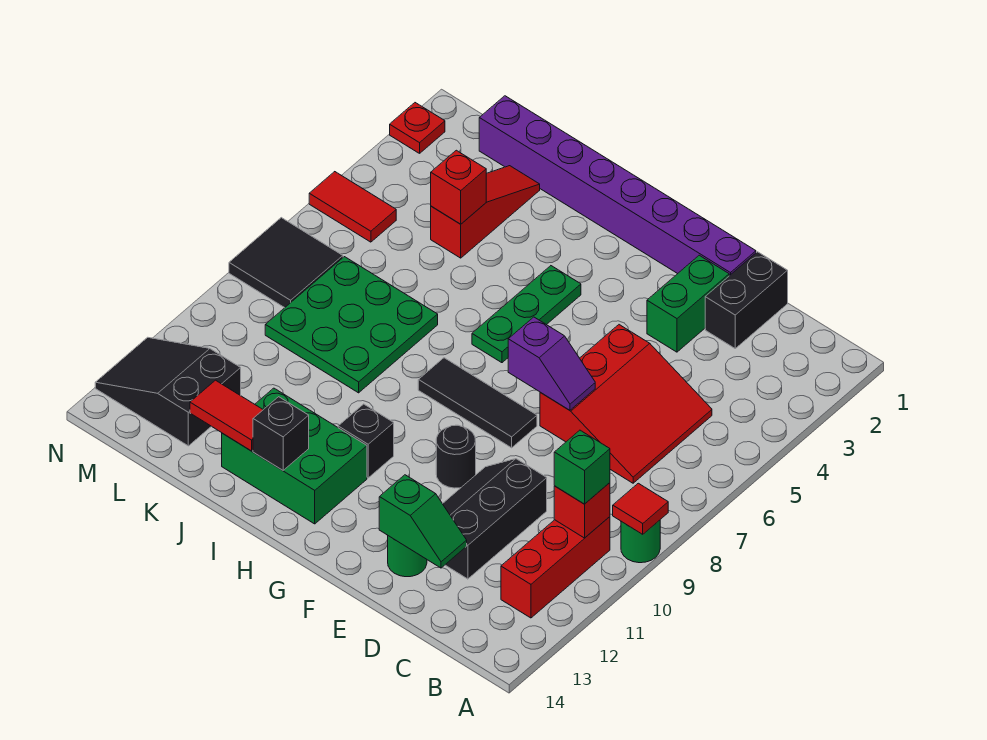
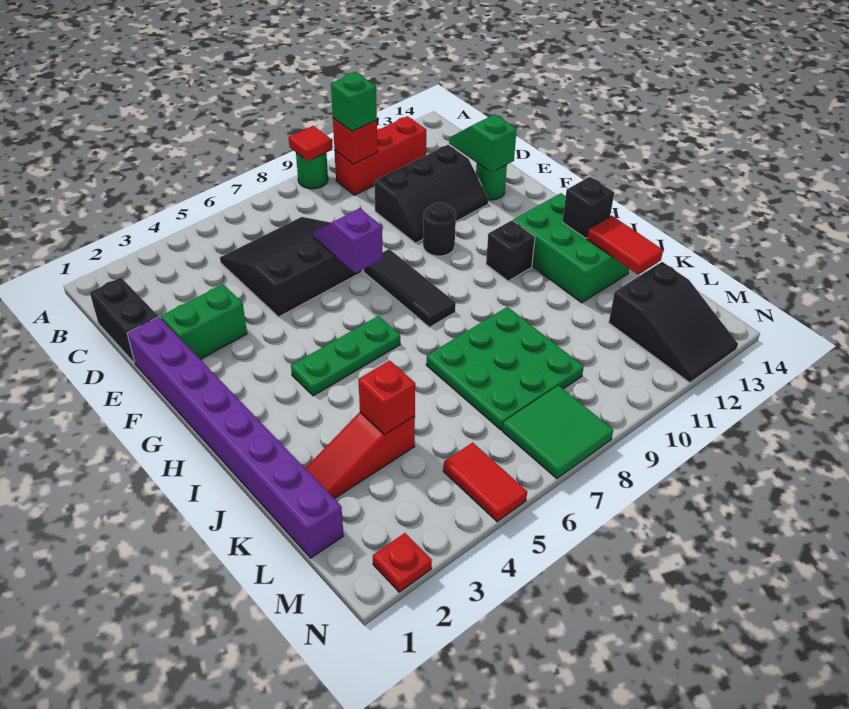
red 3x3 slope [540,325,712,483] -> black 3x3 slope [220,217,362,317]
black 1x2 brick [705,252,788,348] -> black 1x2 brick turned to [90,278,158,363]
black 2x2 tile [229,218,343,308] -> green 2x2 tile [503,385,613,479]

